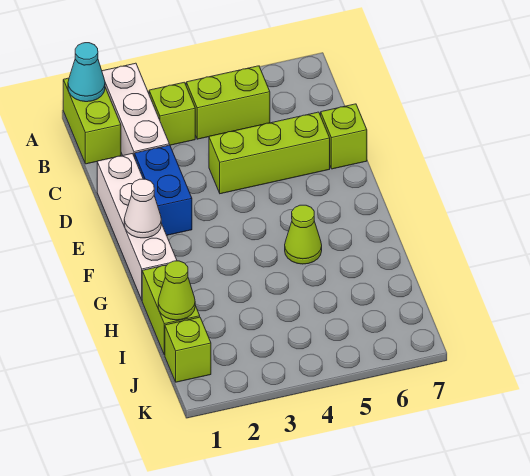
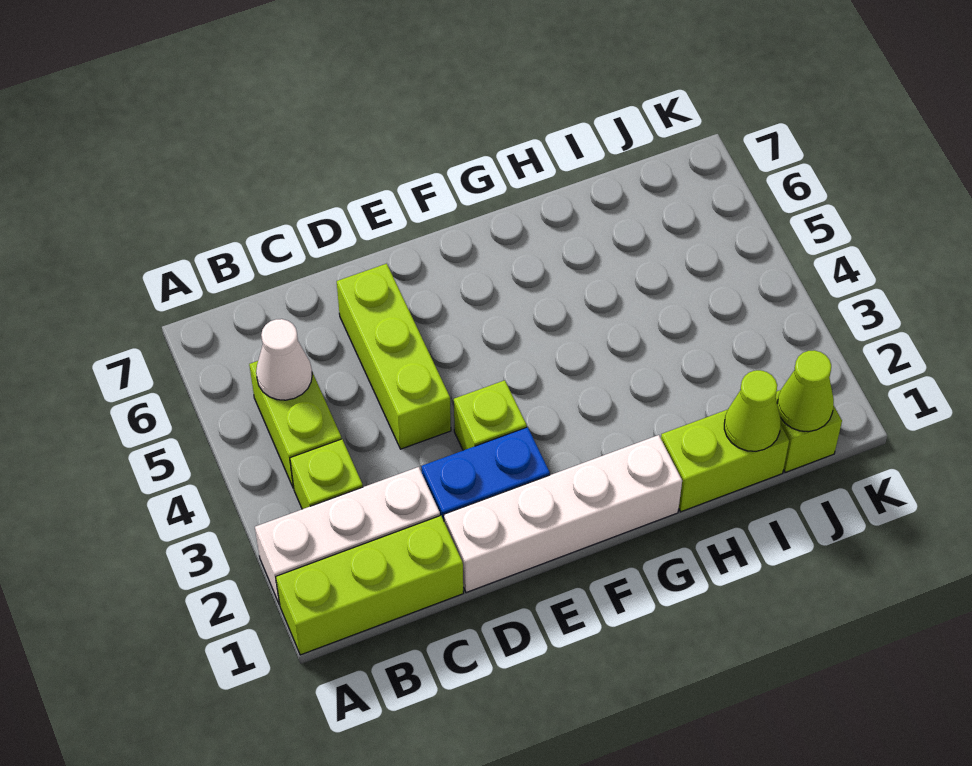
lime 1x2 brick [63,78,121,164] -> lime 1x3 brick [276,516,463,655]
cyan 1x1 cone [68,43,105,102] -> none
lime 1x1 brick [321,104,367,169] -> lime 1x1 brick moved to [454,380,527,450]
white 1x1 cone [124,179,161,238] -> white 1x1 cone moved to [256,319,312,400]
lime 1x1 cone [285,205,322,264] -> lime 1x1 cone moved to [777,350,834,432]

